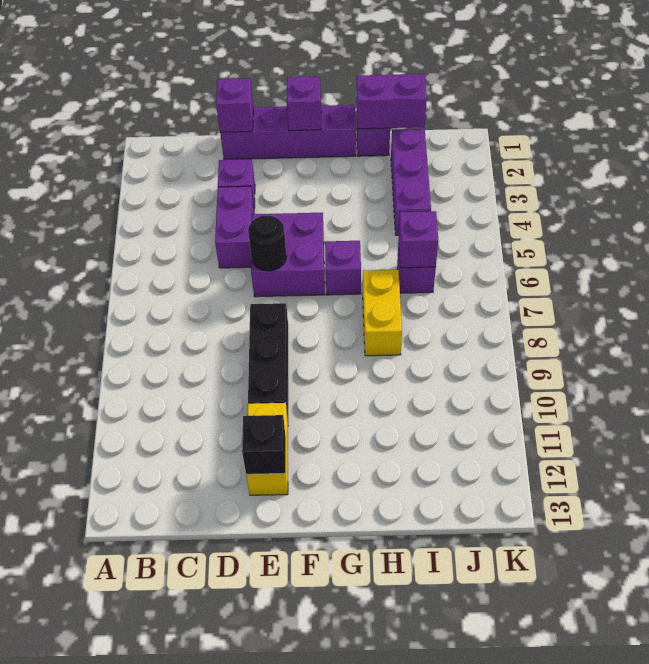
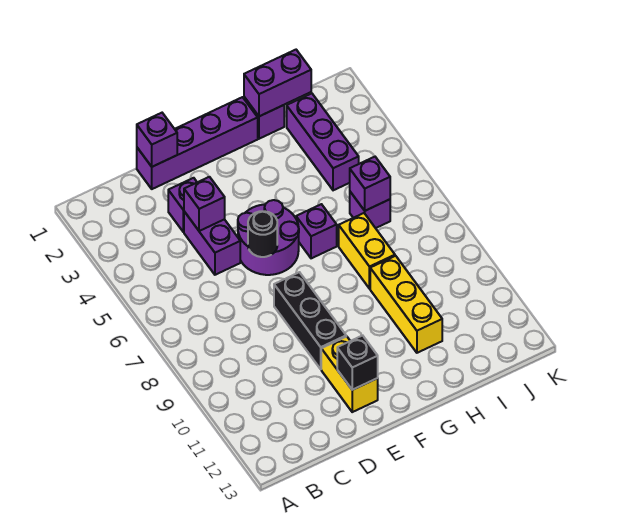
purple 2x2 brick [251,213,325,297] -> purple 2x2 round brick [238,200,299,275]
purple 1x1 brick [287,76,321,131] -> purple 1x1 brick moved to [184,177,225,231]
none -> yellow 1x3 brick [370,256,442,353]

